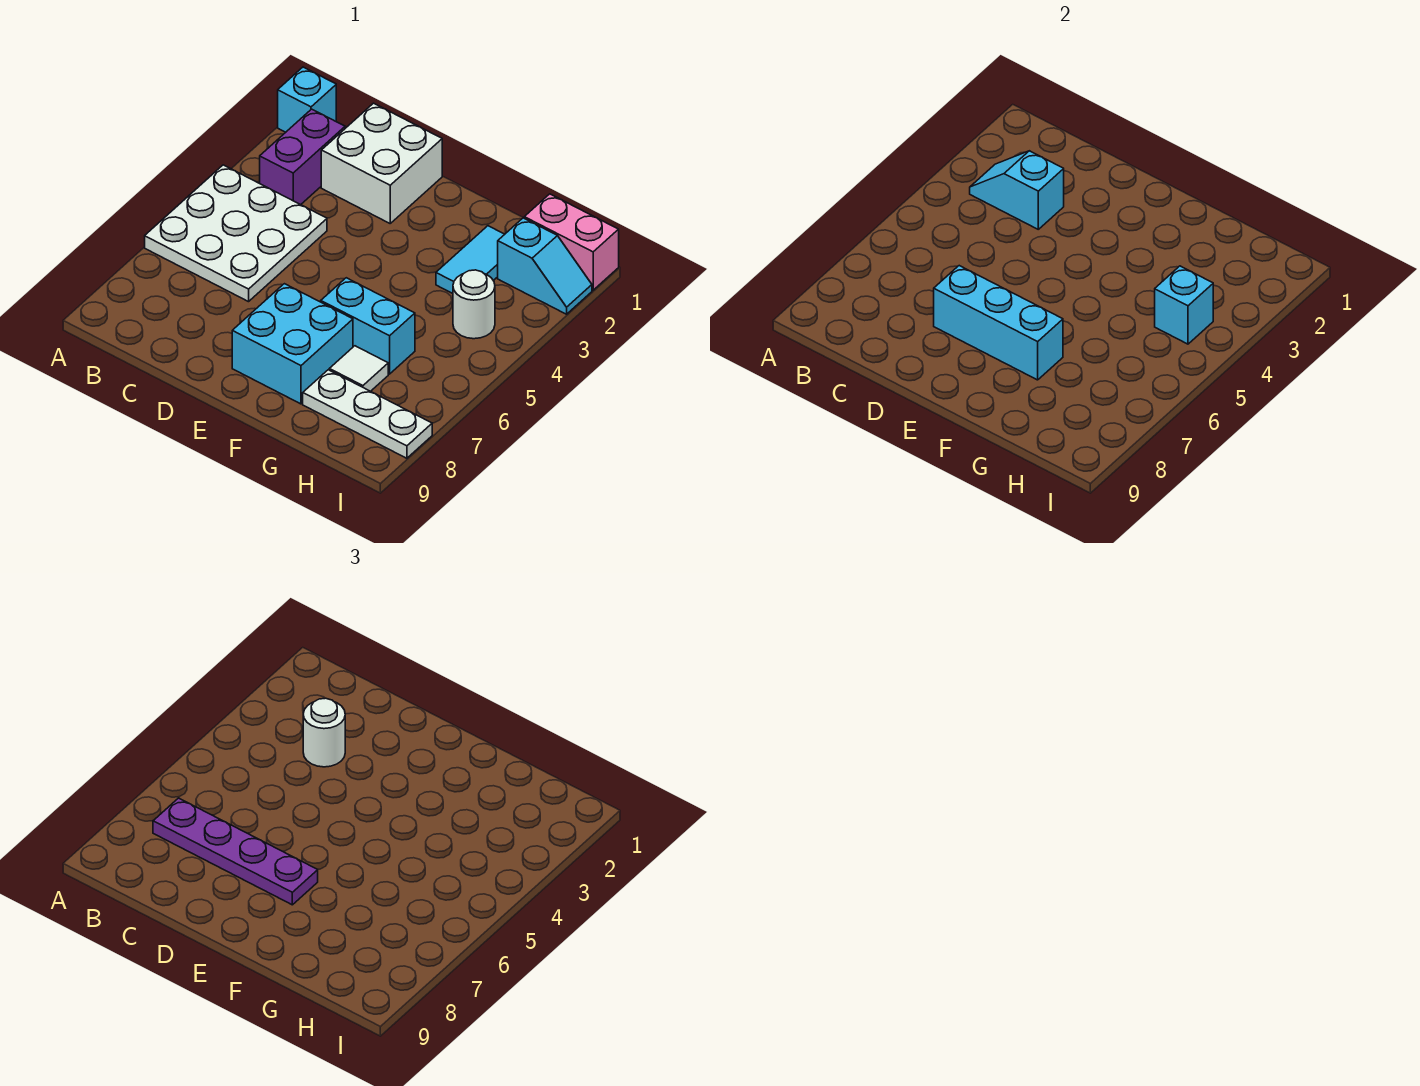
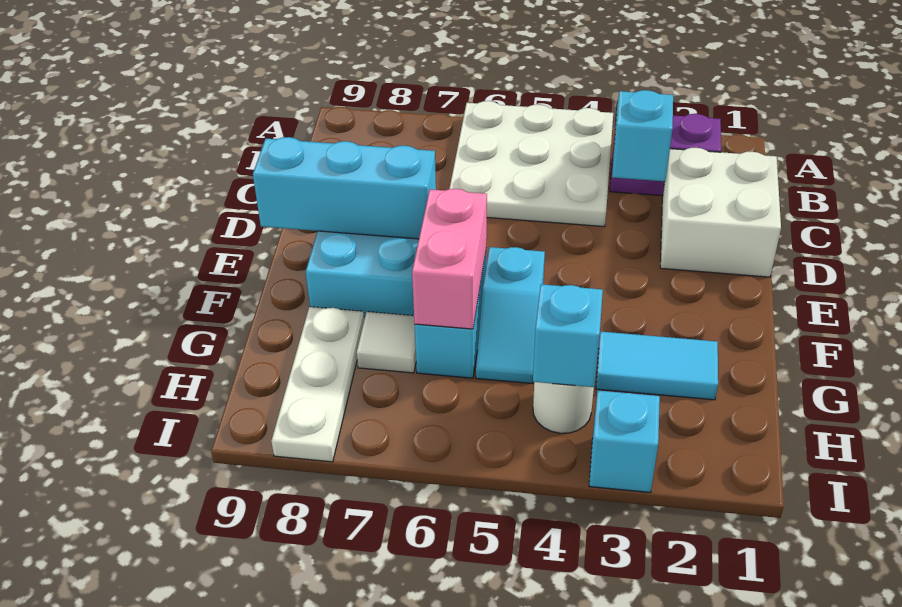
cyan 1x1 brick [278,67,336,132] -> cyan 1x1 brick moved to [589,391,660,492]
purple 1x4 plate [153,798,318,905] -> none
white 1x1 round brick [303,698,345,767] -> none
cyan 1x3 brick [934,266,1063,380] -> cyan 1x3 brick turned to [253,137,436,239]
pink 1x2 brick [524,194,619,290] -> pink 1x2 brick moved to [412,189,487,329]
cyan 1x2 slope [498,218,592,314] -> cyan 1x2 slope moved to [476,247,545,384]

